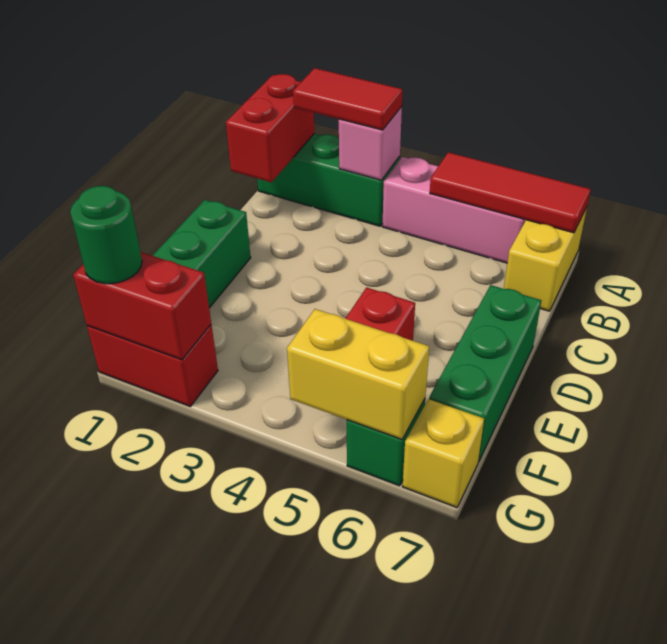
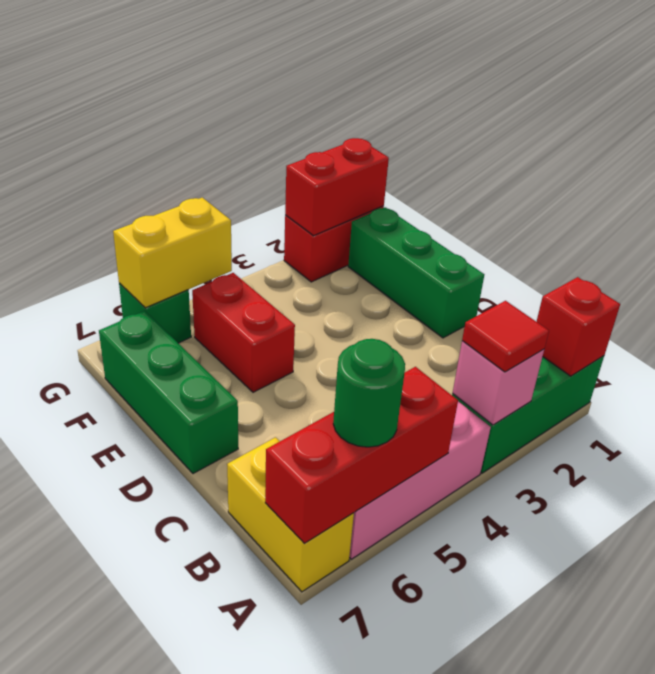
red 1x2 brick [226,74,314,182] -> red 1x1 brick [537,277,620,376]
red 1x2 tile [293,68,403,130] -> red 1x1 tile [462,301,549,372]
red 1x3 tile [430,152,591,233] -> red 1x3 brick [265,367,458,543]
green 1x1 round brick [70,186,142,284] -> green 1x1 round brick moved to [333,339,405,447]
yellow 1x1 brick [402,399,484,507] -> none

